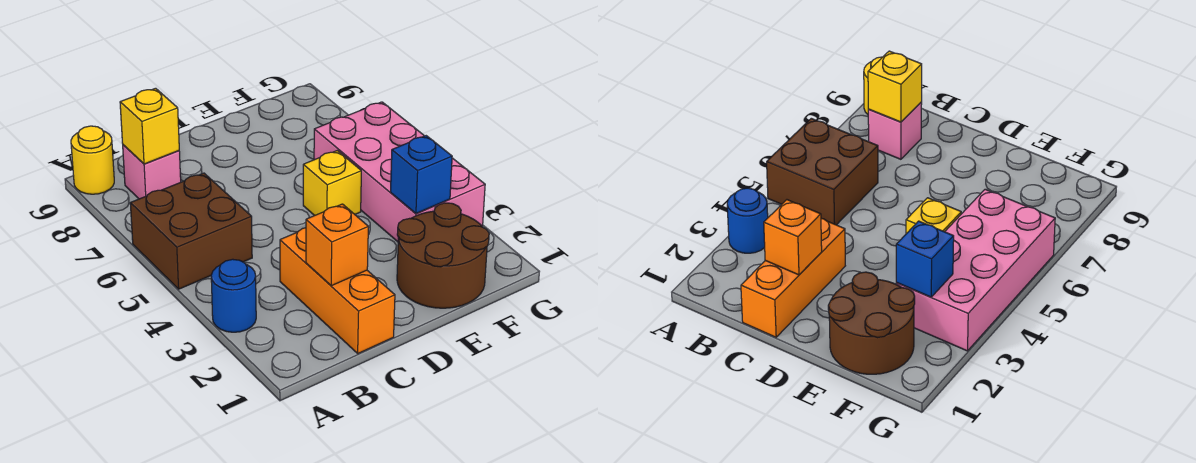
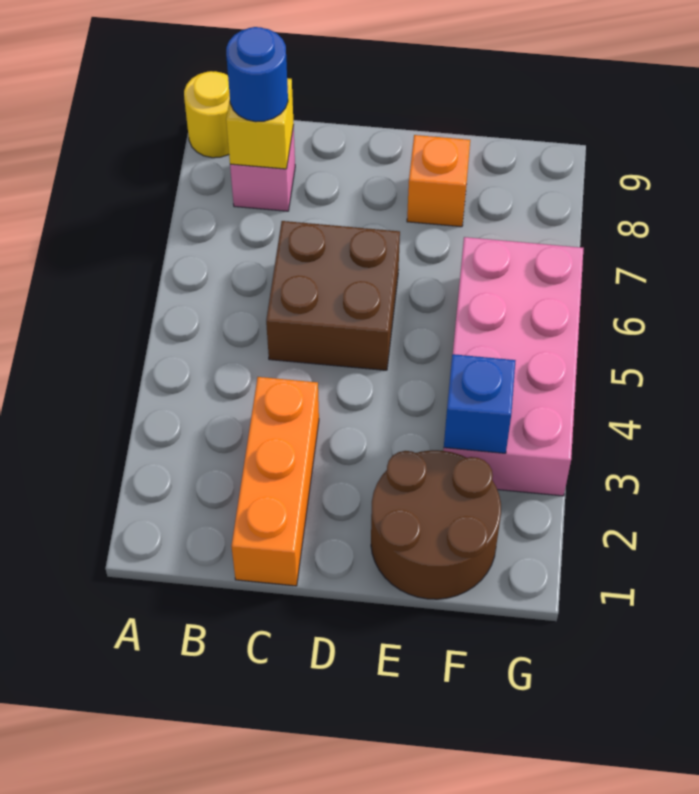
blue 1x1 round brick [211,259,256,332] -> blue 1x1 round brick moved to [226,27,288,122]
brown 2x2 brick [130,173,252,289] -> brown 2x2 brick moved to [266,221,400,370]
orange 1x1 brick [306,204,368,286] -> orange 1x1 brick moved to [407,135,470,227]
yellow 1x1 brick [303,151,361,216] -> none

